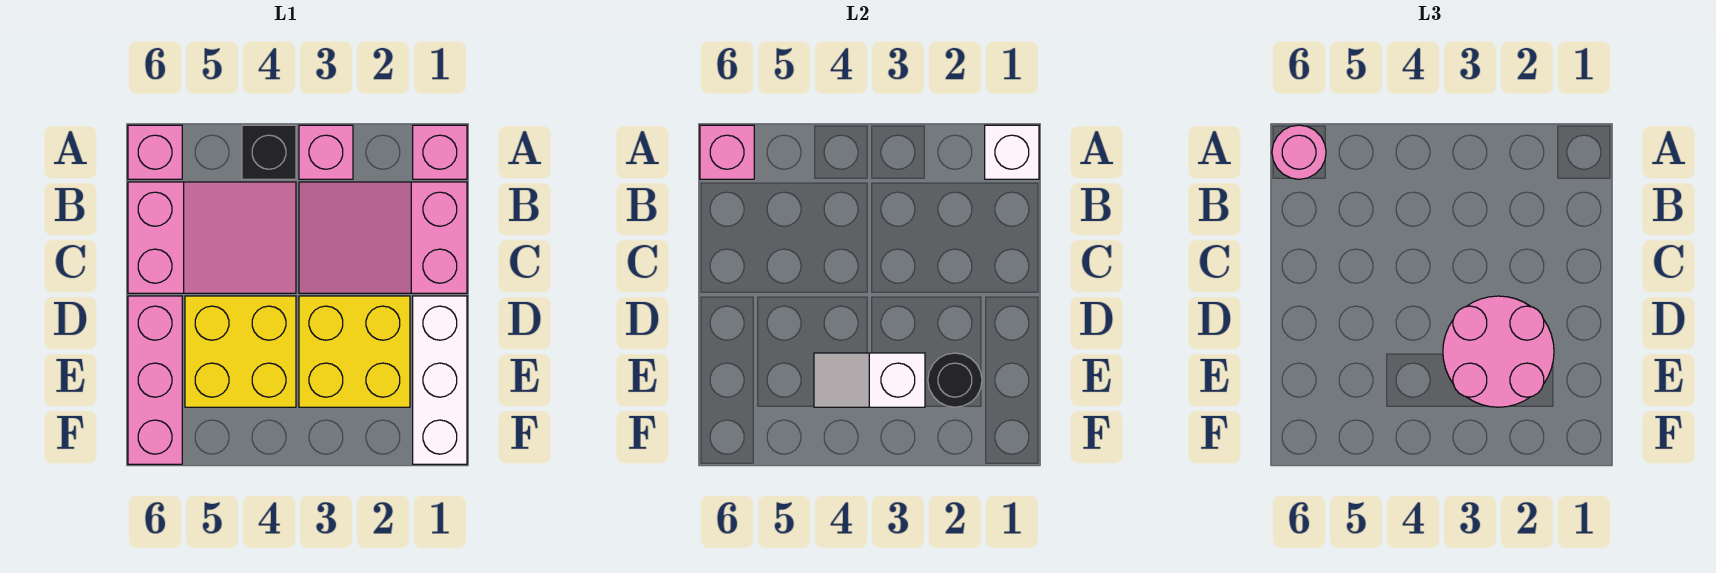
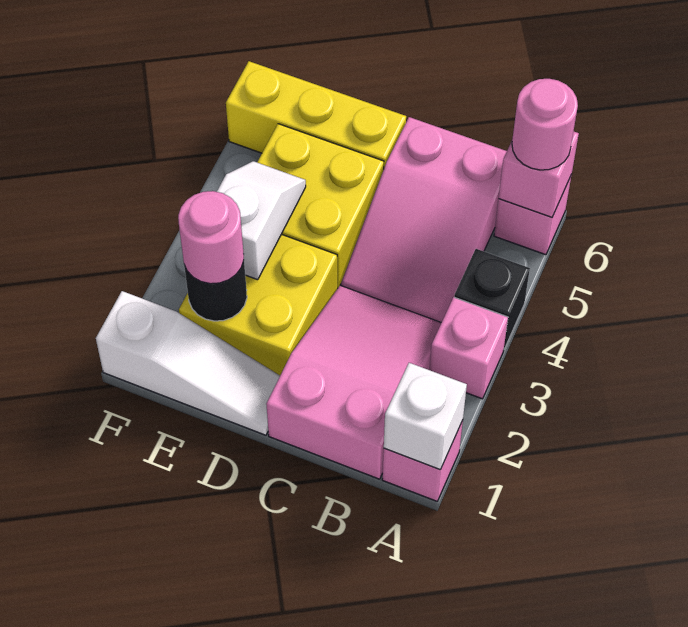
white 1x3 brick [413,296,467,464] -> white 1x3 slope [96,291,280,435]
pink 2x2 round brick [1443,296,1554,407] -> pink 1x1 round brick [178,191,244,284]
pink 1x3 brick [128,296,182,464] -> yellow 1x3 brick [226,61,406,168]

